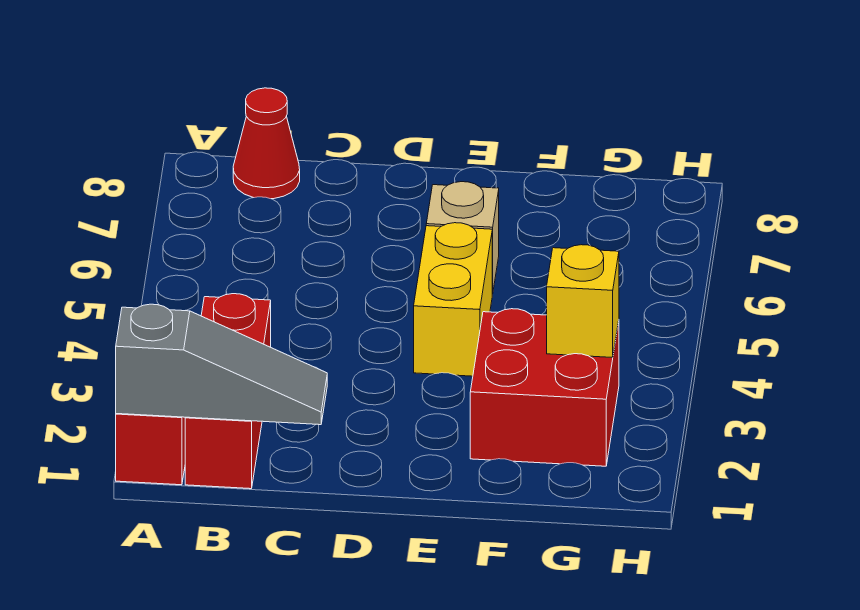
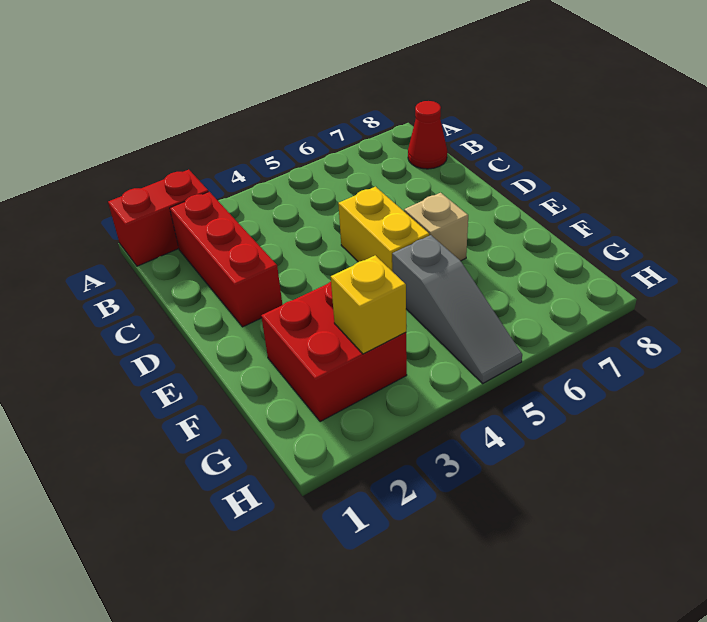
grey 1x3 slope [116,304,327,425] -> grey 1x3 slope moved to [392,235,522,383]
red 1x3 brick [185,294,271,489] -> red 1x3 brick turned to [170,192,282,327]
yellow 1x2 brick [414,223,492,376] -> yellow 1x2 brick turned to [338,187,429,272]

